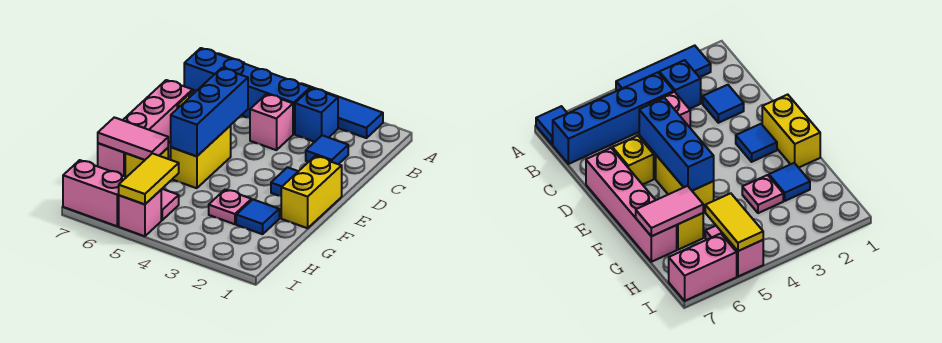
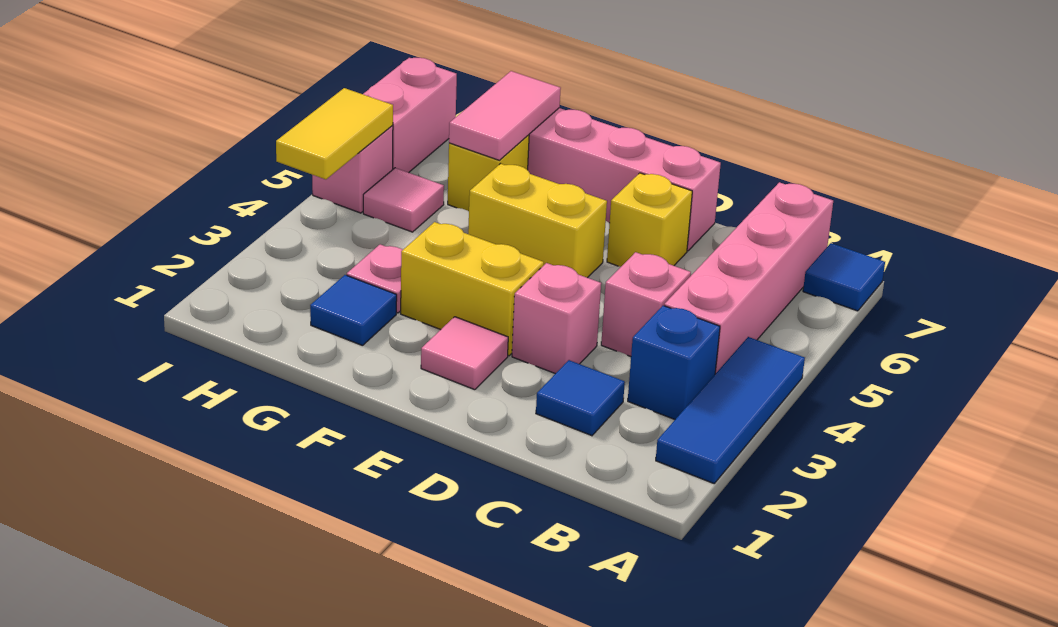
blue 1x4 brick [184,48,310,134] -> pink 1x4 brick [664,182,833,374]
none -> pink 1x1 brick [512,263,601,374]
blue 1x3 brick [171,68,248,156] -> none
yellow 1x2 brick [281,156,342,228] -> yellow 1x2 brick moved to [401,222,544,356]
blue 1x1 tile [271,167,298,196] -> pink 1x1 tile [421,317,508,390]
yellow 1x2 tile [119,153,179,204] -> yellow 1x2 tile turned to [276,88,393,179]

